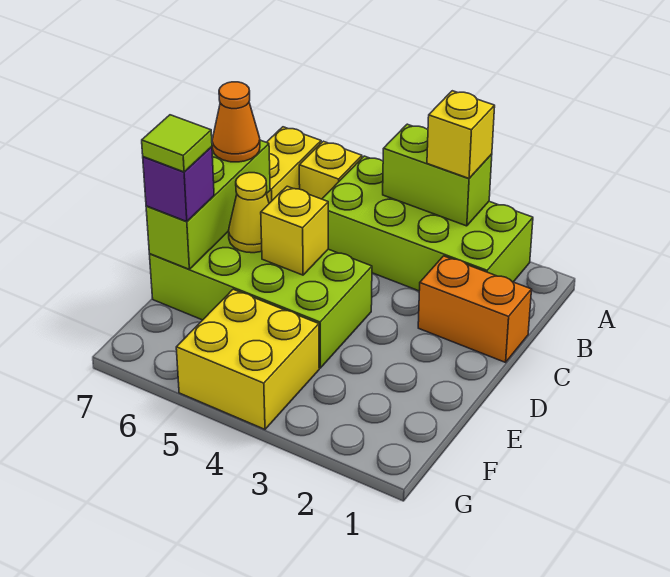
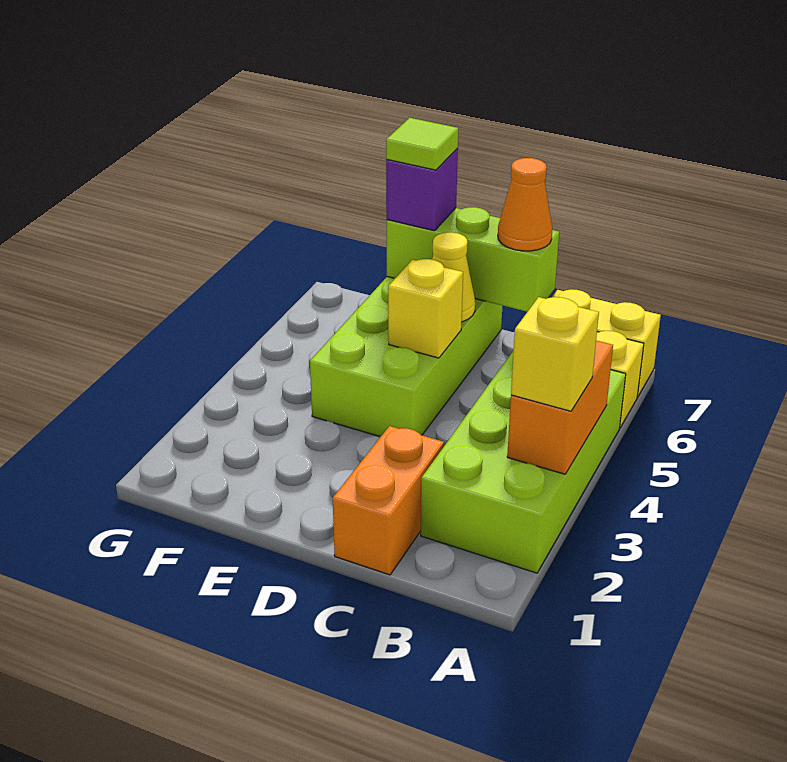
lime 1x2 brick [383,124,492,226] -> orange 1x2 brick [507,341,613,474]
yellow 2x2 brick [176,289,319,429] -> none

